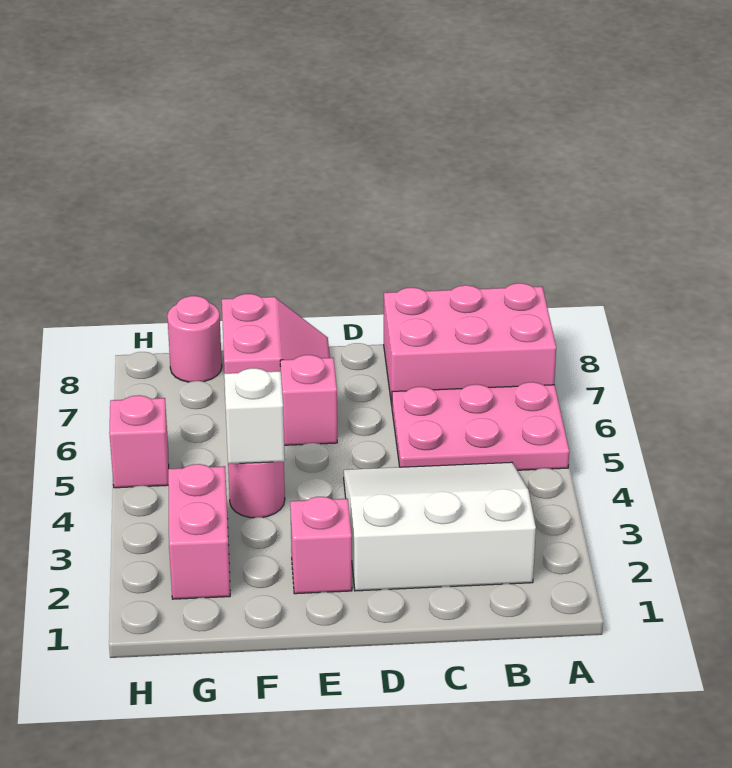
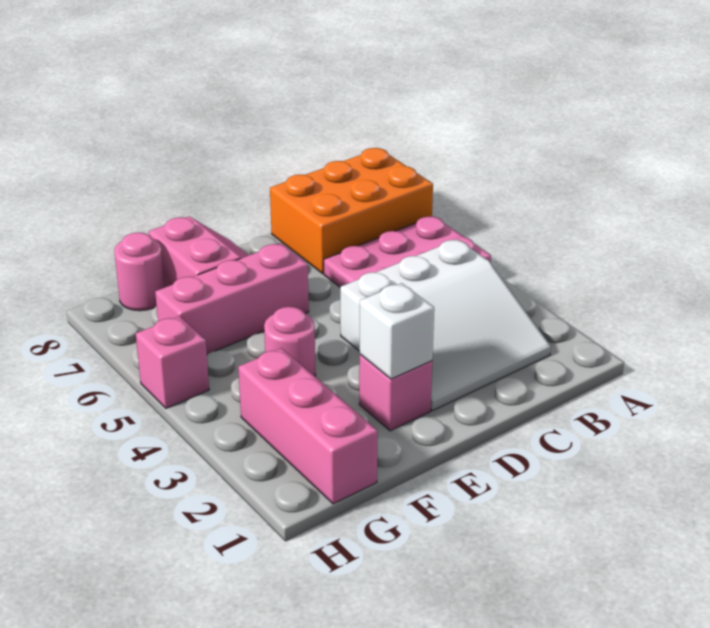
pink 2x3 brick [384,283,556,405] -> orange 2x3 brick [270,148,433,274]
white 3x3 slope [344,462,536,591] -> white 3x3 slope turned to [340,239,551,410]
pink 1x1 brick [280,355,337,445] -> pink 1x3 brick [155,243,309,354]
white 1x1 brick [224,368,285,464] -> white 1x1 brick moved to [360,283,434,379]
pink 1x2 brick [168,464,230,599] -> pink 1x3 brick [238,348,378,504]

